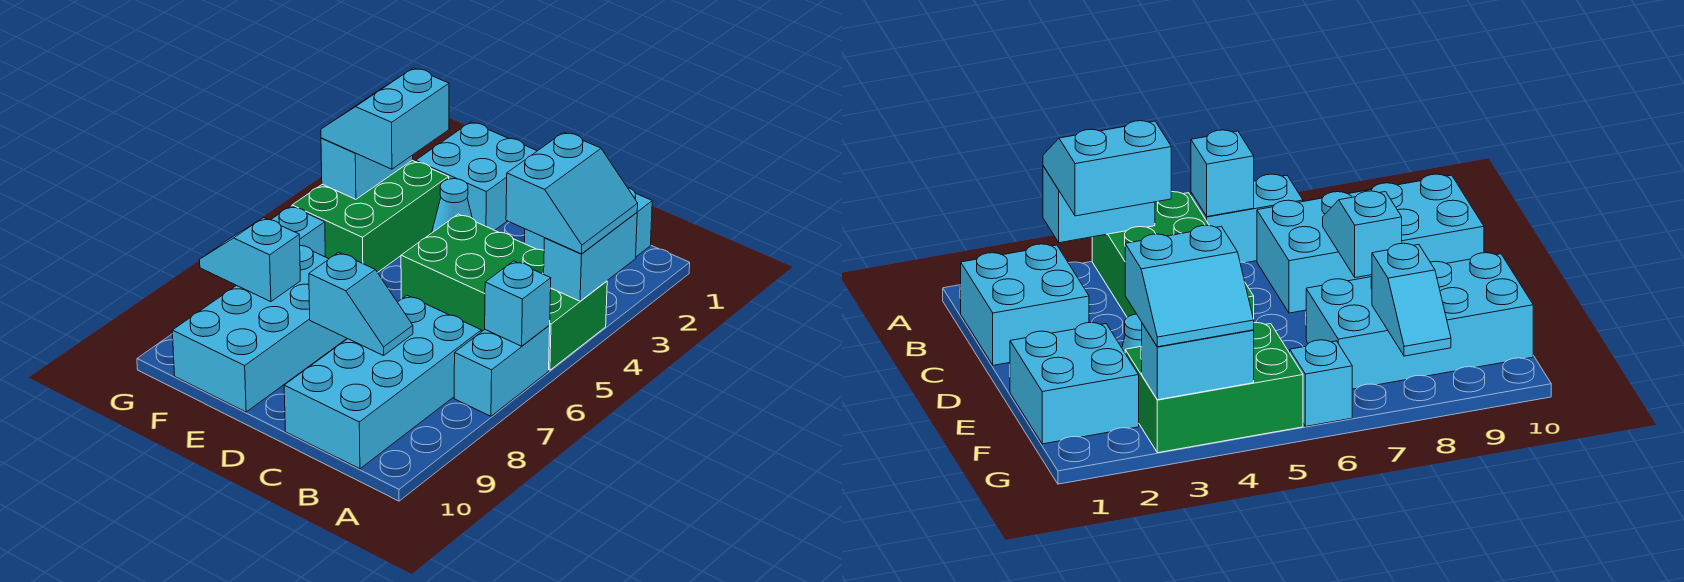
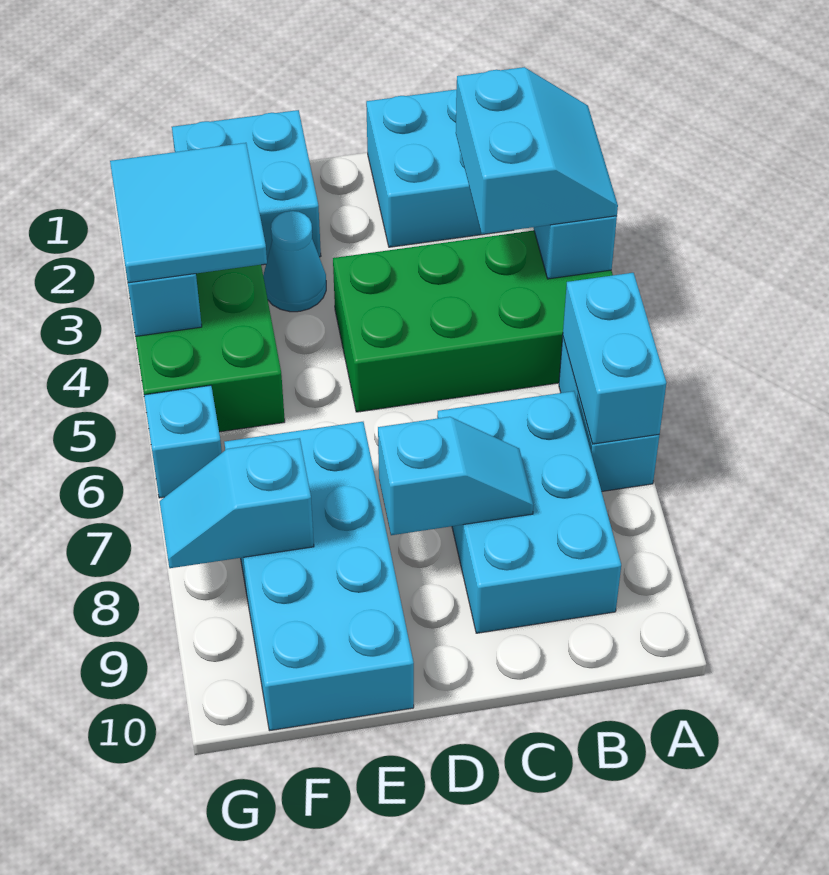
cyan 1x1 brick [485,261,551,346] -> cyan 1x2 brick [563,273,666,444]
cyan 2x4 brick [284,295,481,469] -> cyan 2x3 brick [437,391,621,633]
cyan 2x2 slope [321,68,449,169] -> cyan 2x2 tile [110,143,267,283]

